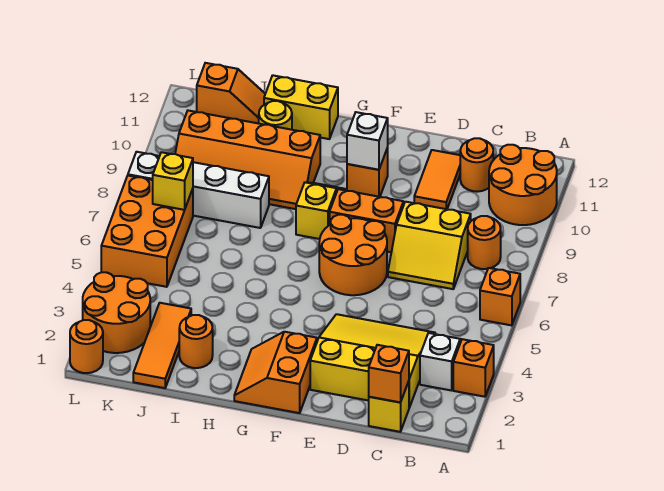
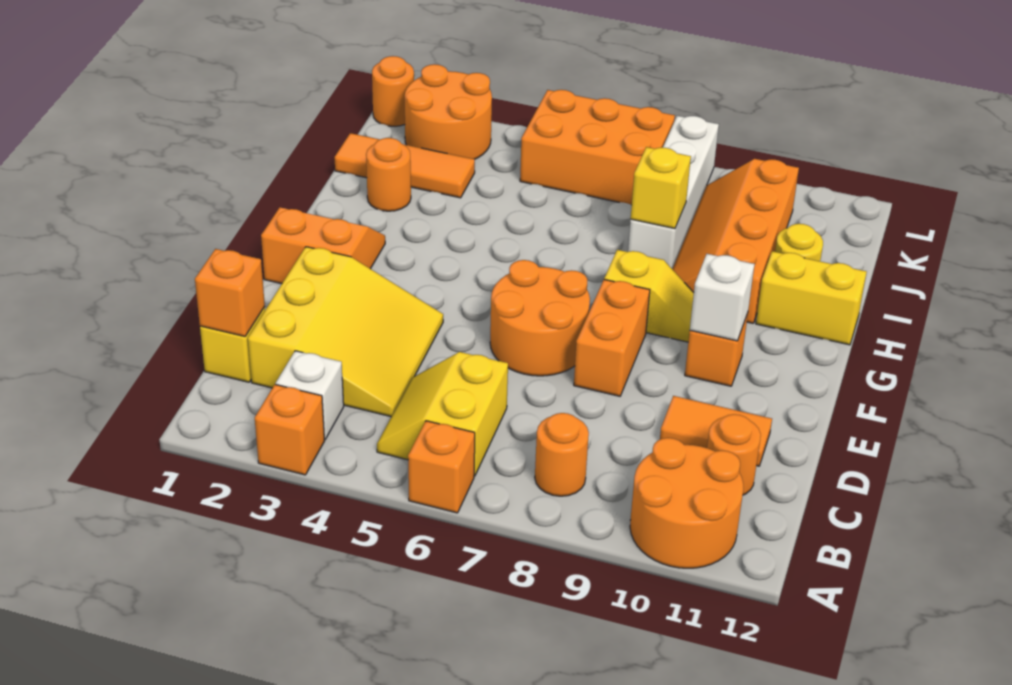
yellow 2x2 slope [388,202,471,289] -> yellow 2x2 slope moved to [377,352,508,476]
yellow 1x2 brick [264,75,338,139] -> yellow 1x2 brick turned to [756,251,867,345]
orange 1x2 slope [197,63,265,123] -> none
yellow 1x1 brick [153,152,193,210] -> yellow 1x1 brick moved to [631,147,691,229]

